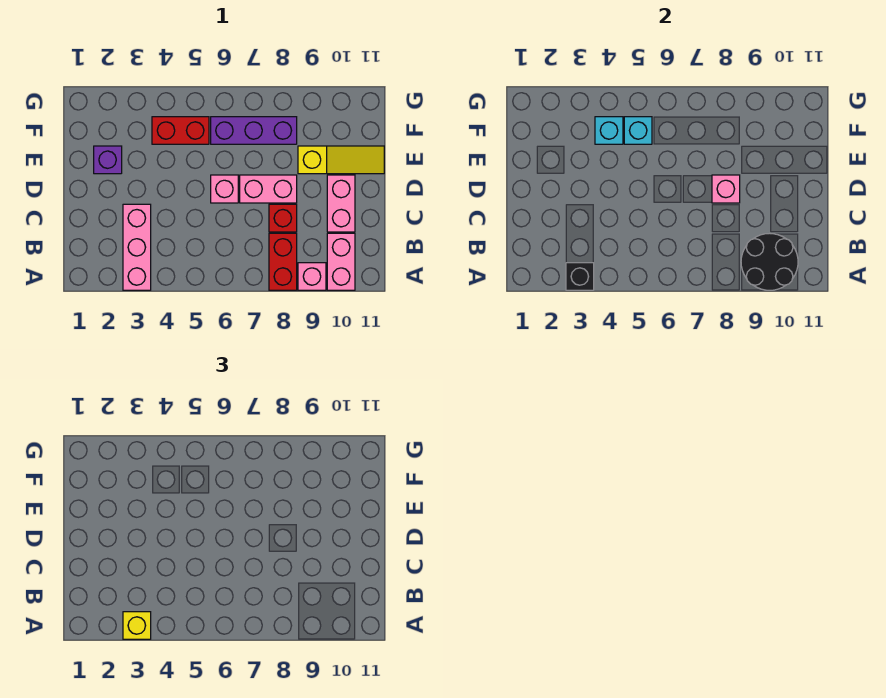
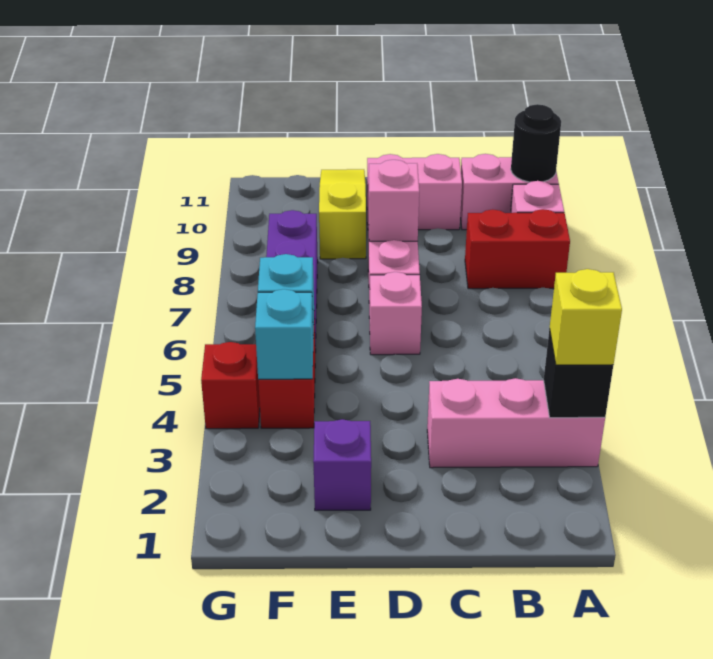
black 2x2 round brick [741,233,798,290] -> black 1x1 round brick [511,104,561,182]
red 1x1 brick [269,204,297,232] -> red 1x1 brick moved to [201,342,260,429]

